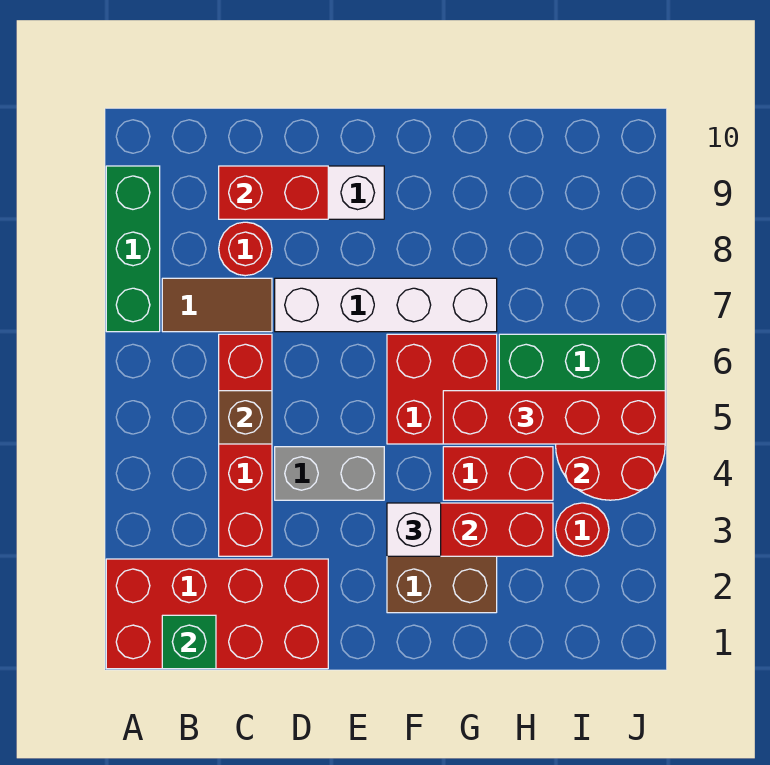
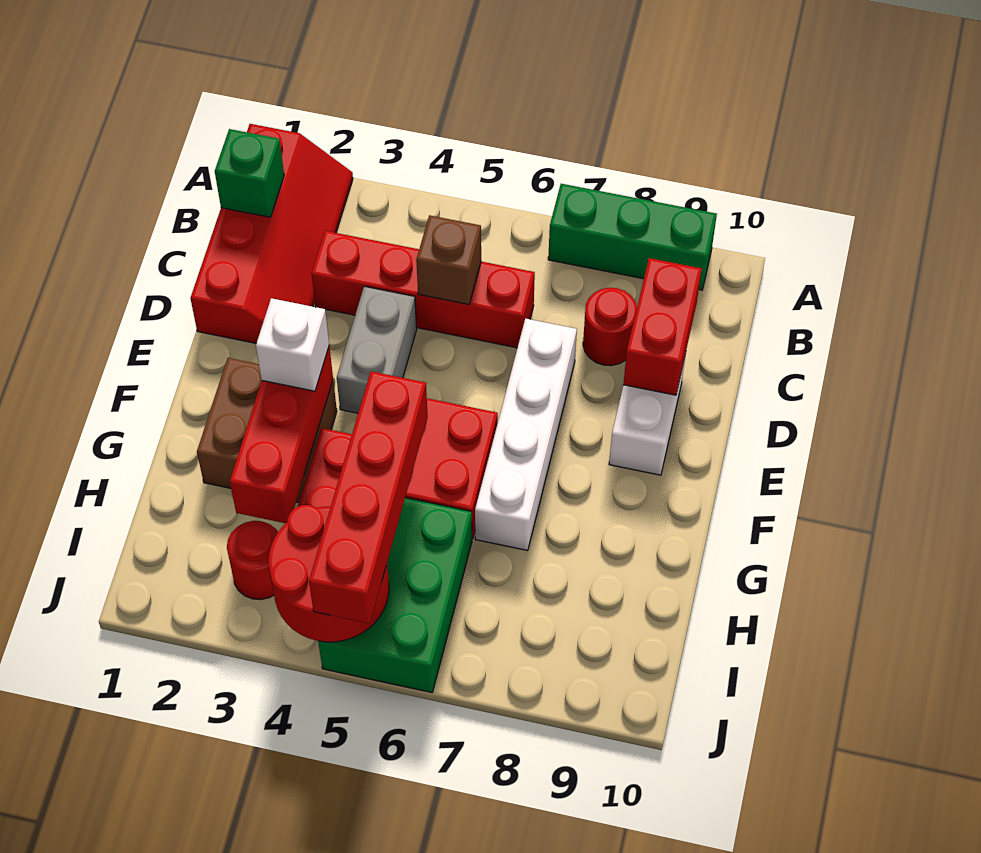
red 2x4 brick [106,559,328,669] -> red 2x4 slope [190,124,353,343]
brown 1x2 tile [162,278,272,332] -> none

